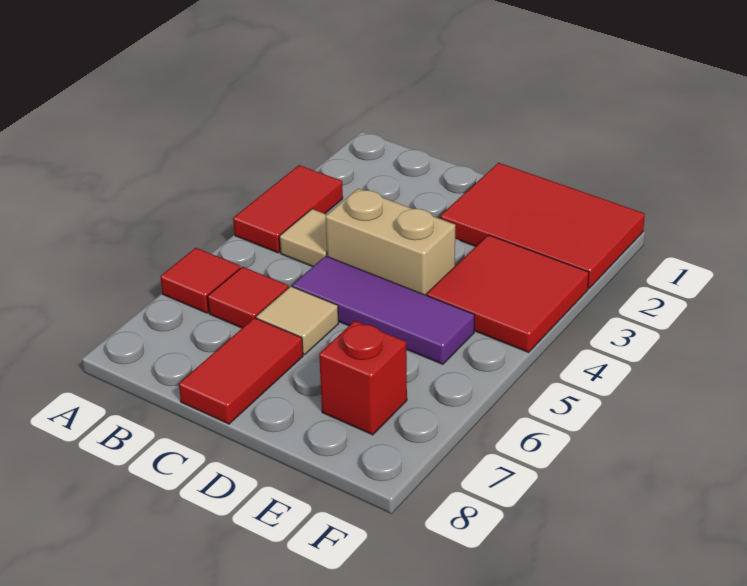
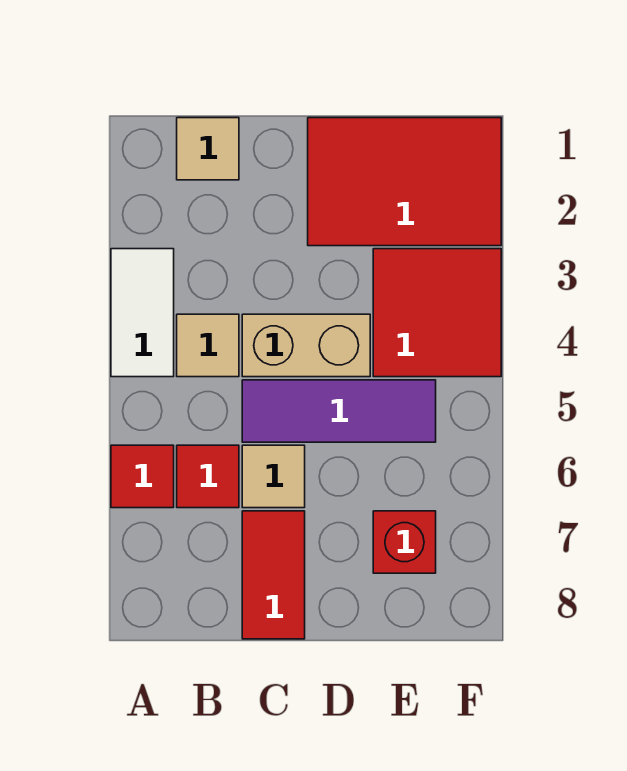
red 1x2 tile [233,165,343,253] -> white 1x2 tile [111,249,174,377]
none -> tan 1x1 tile [177,118,239,180]

